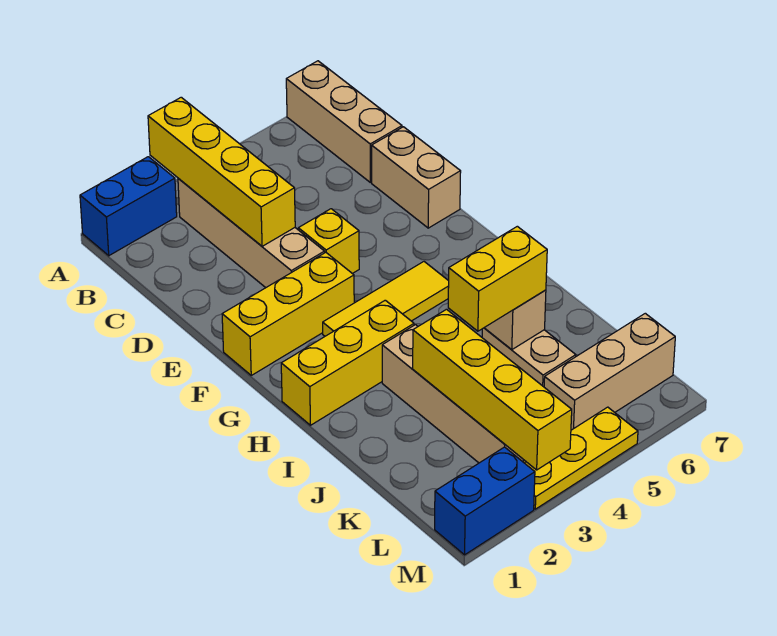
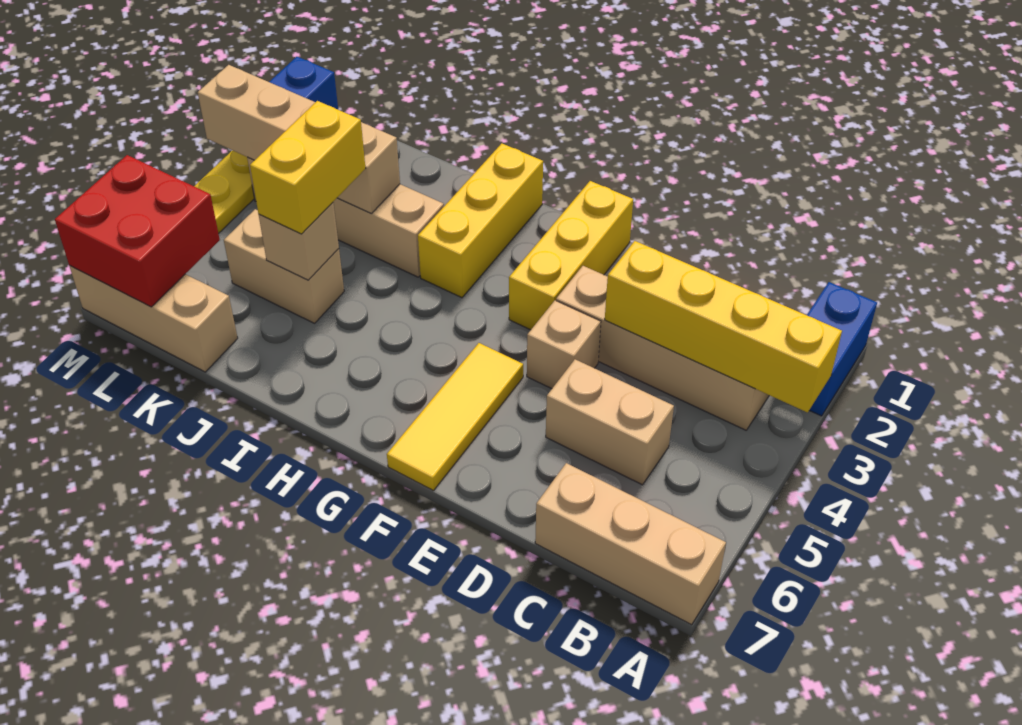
tan 1x2 brick [372,127,461,228] -> tan 1x2 brick moved to [546,359,674,485]
yellow 1x1 brick [298,209,359,274] -> tan 1x1 brick [527,300,601,389]
yellow 1x3 tile [323,262,449,336] -> yellow 1x3 tile moved to [387,343,523,491]
yellow 1x4 brick [413,309,572,470] -> tan 1x4 brick [198,65,400,214]
tan 1x3 brick [544,313,675,430] -> tan 1x3 brick turned to [69,265,238,372]
none -> red 2x2 brick [55,155,220,307]

